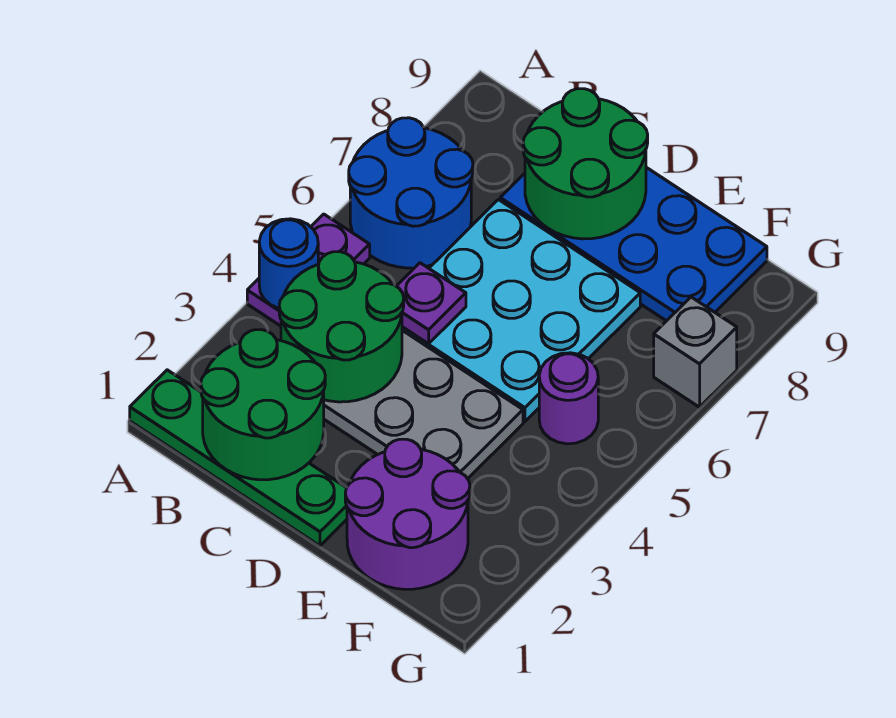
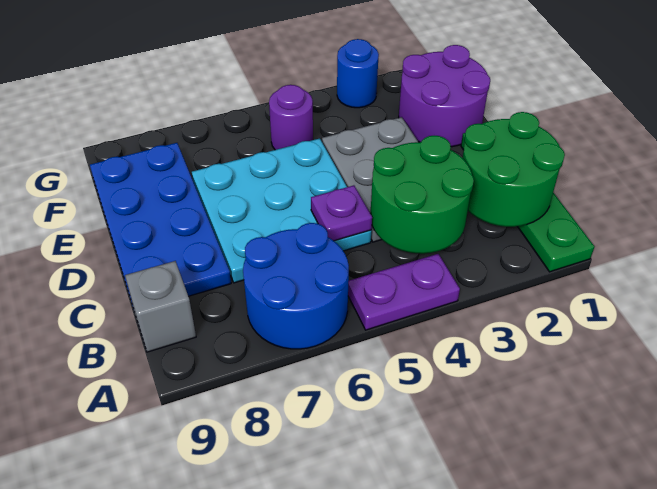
blue 1x1 round brick [259,219,318,308] -> blue 1x1 round brick moved to [337,39,379,108]
green 2x2 round brick [523,89,648,239] -> none
grey 1x1 brick [654,297,737,407] -> grey 1x1 brick moved to [125,261,196,352]

